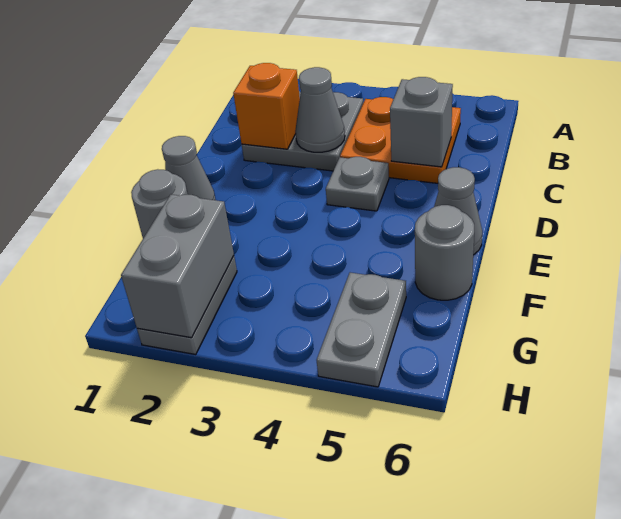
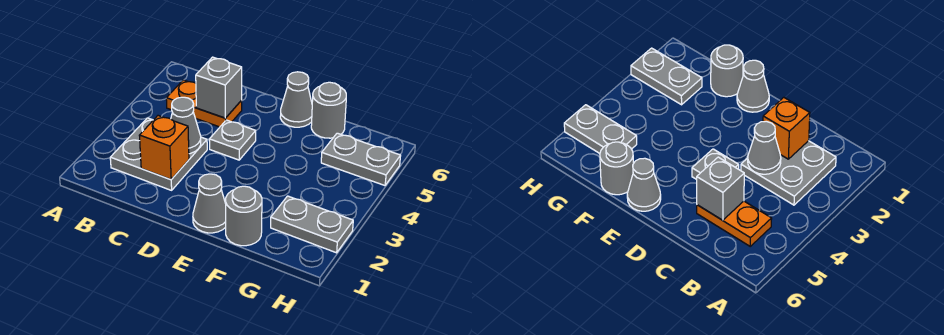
orange 2x2 plate [340,97,461,183] -> orange 1x2 plate [166,80,242,127]
grey 1x2 brick [121,195,234,338] -> none

